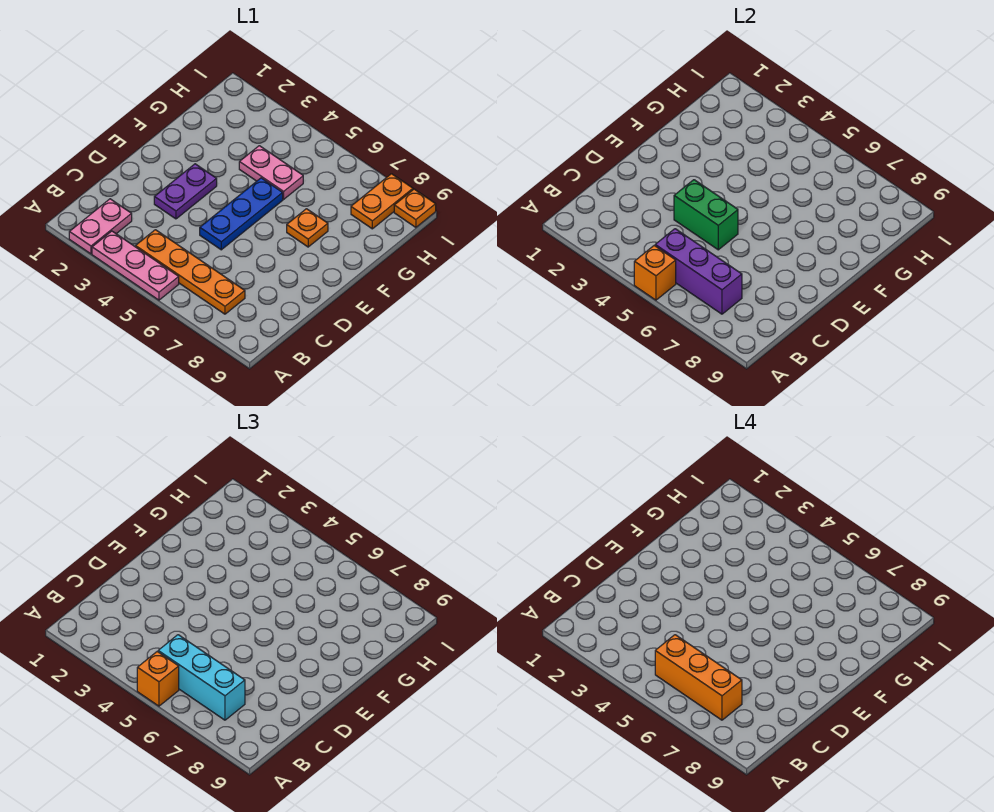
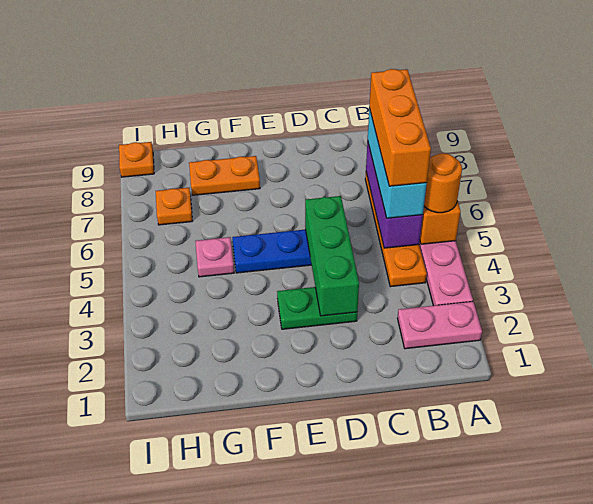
orange 1x1 brick [137,651,179,706] -> orange 1x1 round brick [424,153,462,213]
purple 1x2 plate [154,164,217,219] -> green 1x2 plate [277,287,357,329]
green 1x2 brick [674,180,738,250] -> green 1x3 brick [305,196,359,316]
orange 1x1 plate [287,209,328,247] -> orange 1x1 plate moved to [156,188,192,225]
pink 1x2 plate [239,146,303,199] -> pink 1x1 plate [195,237,234,277]
orange 1x2 plate [351,174,413,229] -> orange 1x2 plate moved to [189,156,260,195]

